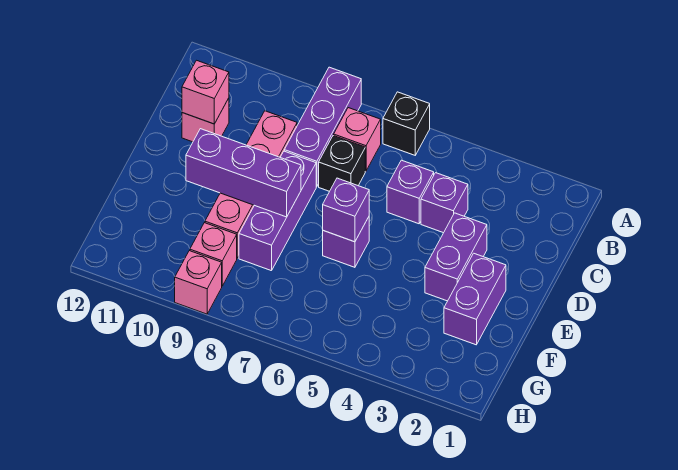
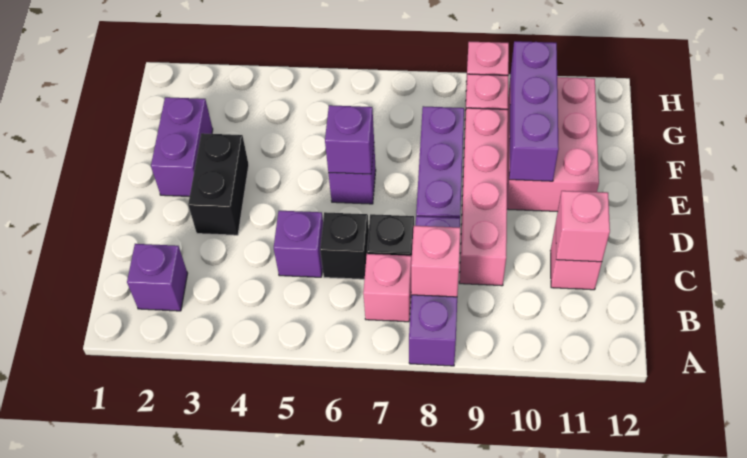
black 1x1 brick [383,92,430,155] -> black 1x1 brick moved to [320,212,369,279]
none -> pink 1x1 brick [411,226,461,297]
purple 1x1 brick [421,173,468,233] -> purple 1x1 brick moved to [127,244,188,311]
purple 1x2 brick [425,213,487,301] -> black 1x2 brick [188,133,249,235]
purple 1x3 brick [186,129,301,217] -> purple 1x3 brick turned to [509,41,559,181]
none -> pink 2x3 brick [507,77,599,212]

